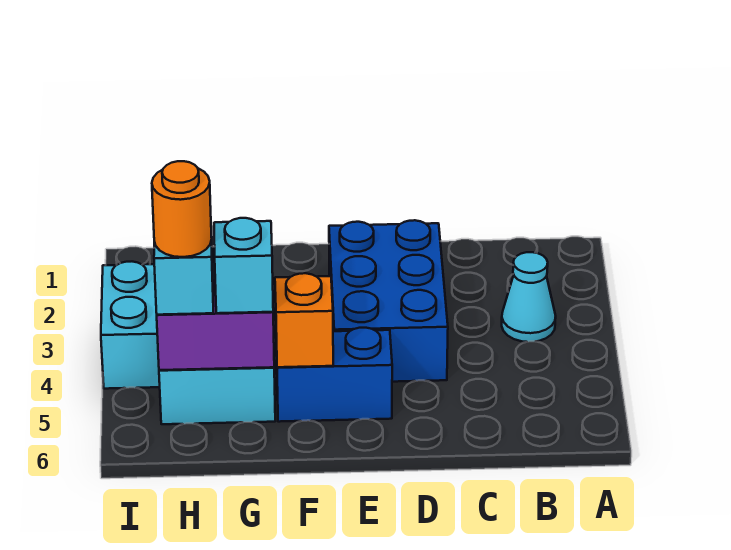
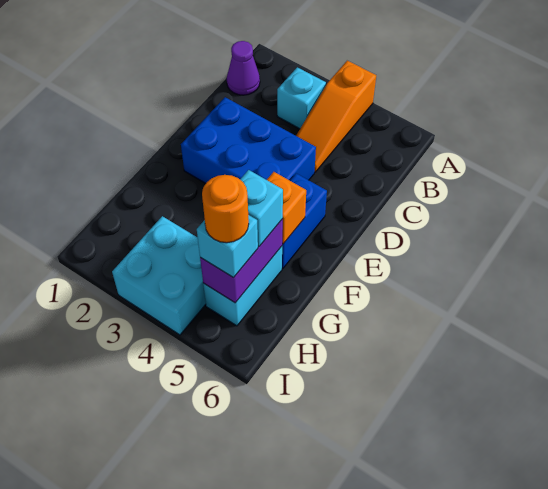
none -> orange 1x3 slope [296,61,376,172]
none -> purple 1x1 cone [227,41,260,95]
cyan 1x1 cone [502,252,556,342] -> cyan 1x1 brick [277,67,326,129]

